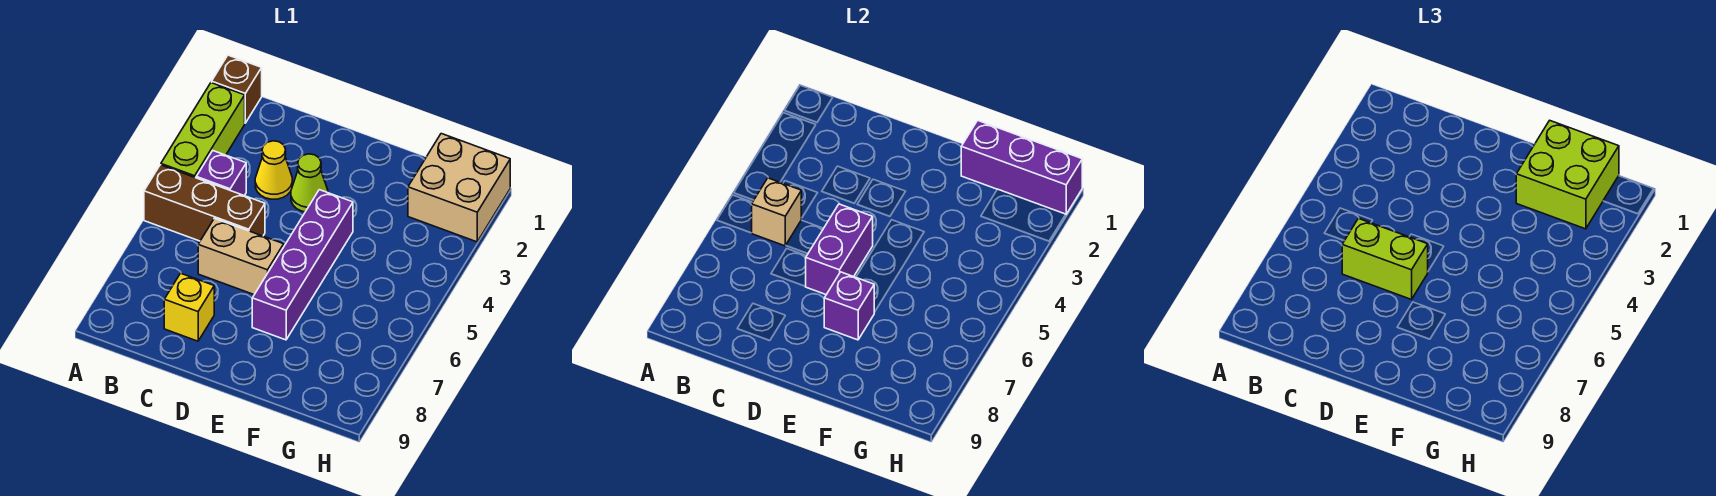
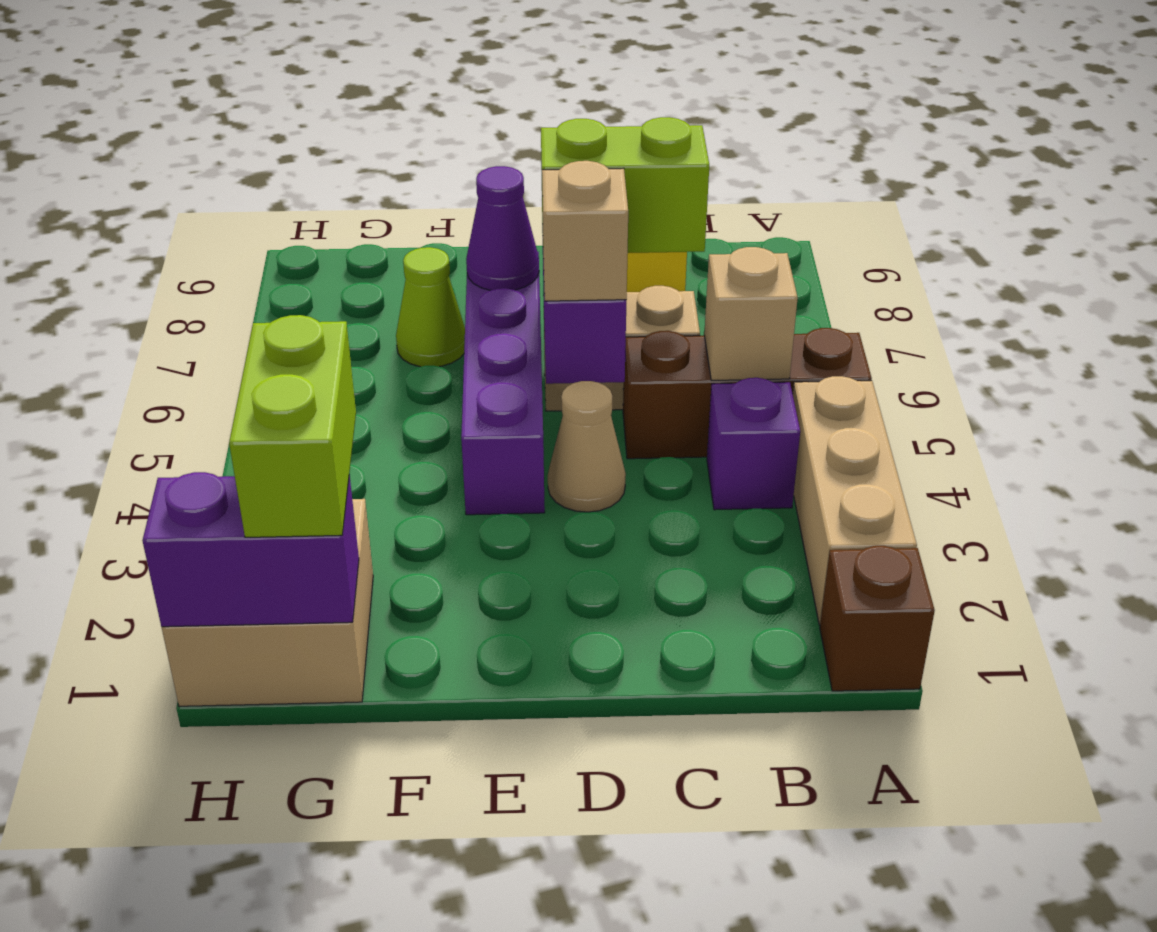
lime 1x3 brick [161,83,245,178] -> tan 1x3 brick [793,376,917,625]
yellow 1x1 cone [255,141,292,199] -> none
lime 1x1 cone [291,154,328,212] -> lime 1x1 cone moved to [396,247,465,367]
none -> tan 1x1 cone [548,381,626,512]
none -> tan 1x1 brick [542,161,628,301]
purple 1x1 brick [824,272,874,340] -> purple 1x1 cone [466,166,539,290]
purple 1x3 brick [961,120,1082,214] -> purple 1x2 brick [143,472,359,627]
lime 2x2 brick [1516,120,1619,229] -> lime 1x2 brick [229,315,356,537]

